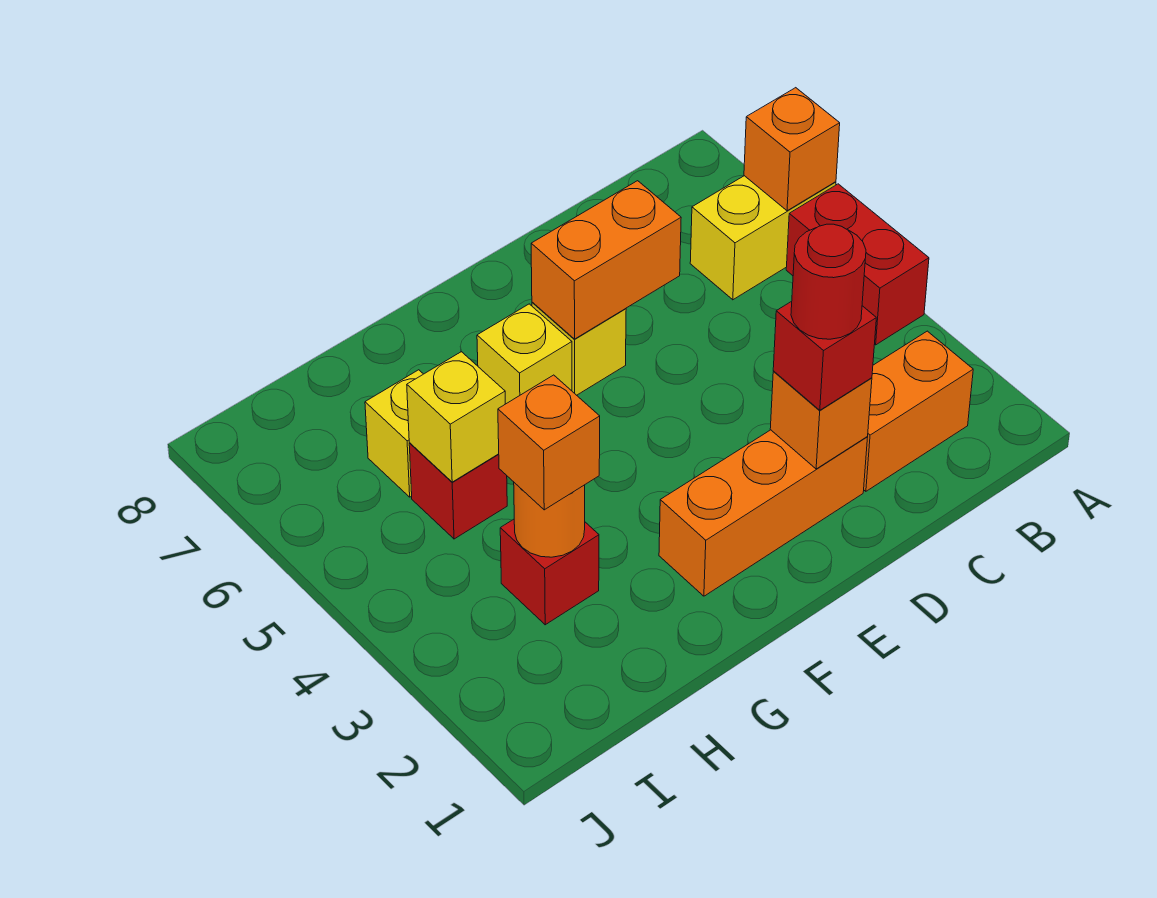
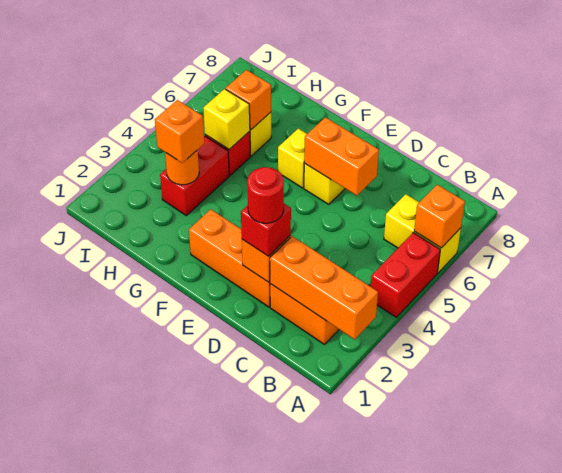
none -> orange 1x3 brick [270,236,378,339]
red 1x1 brick [500,519,599,625] -> red 1x2 brick [160,136,229,215]
none -> orange 1x1 brick [226,70,271,130]

